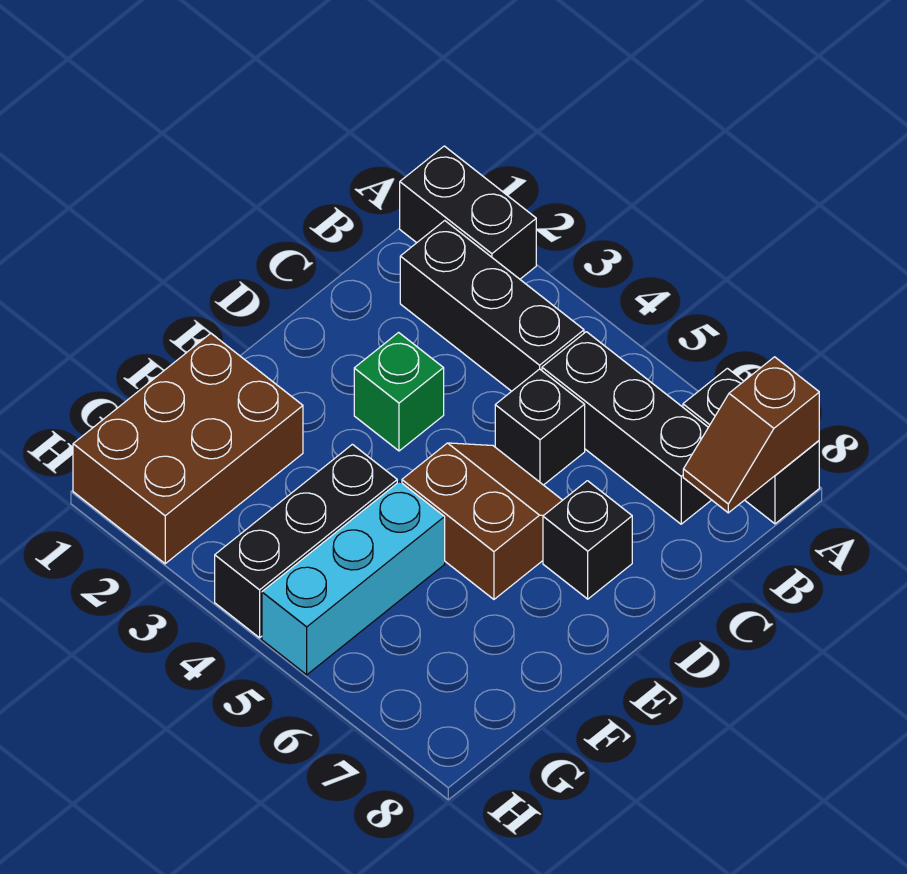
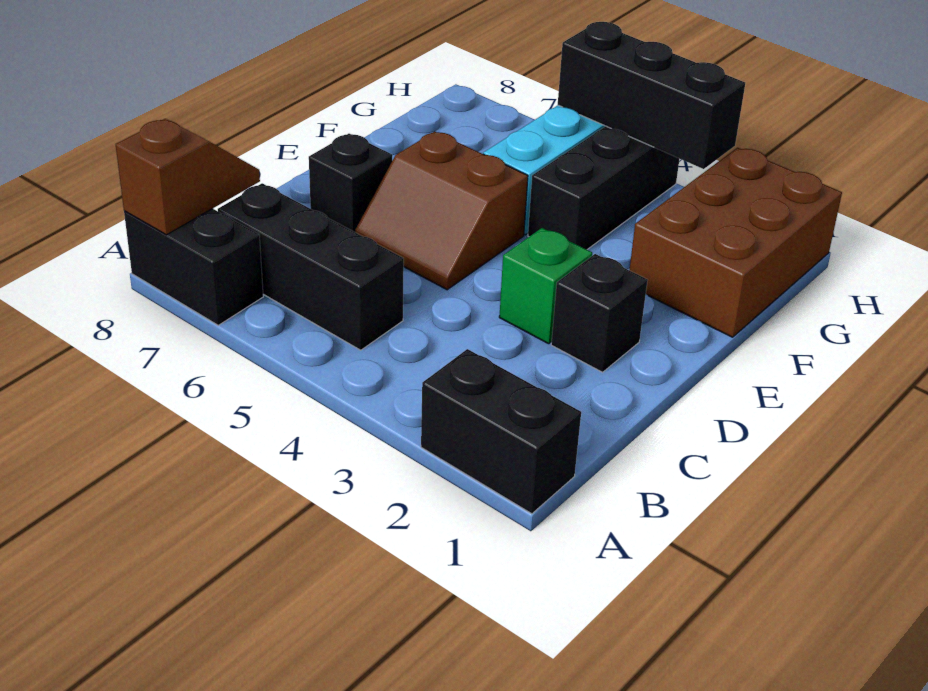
black 1x3 brick [400,221,584,391] -> black 1x3 brick moved to [558,22,745,169]
black 1x1 brick [495,369,585,485] -> black 1x1 brick moved to [551,254,648,372]

